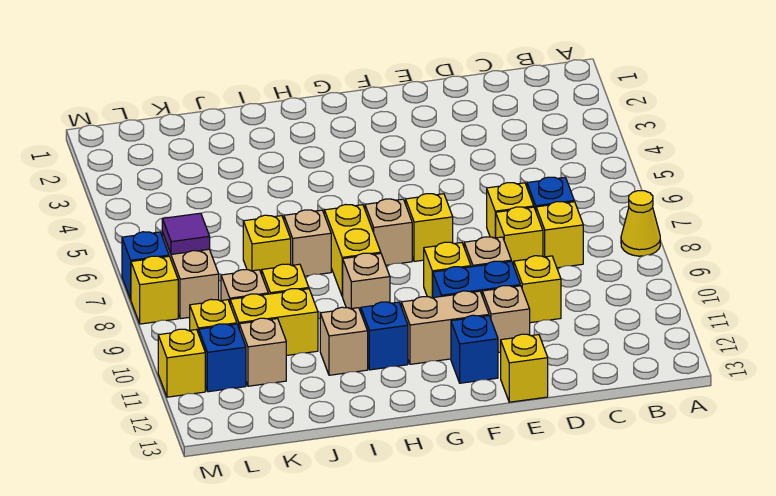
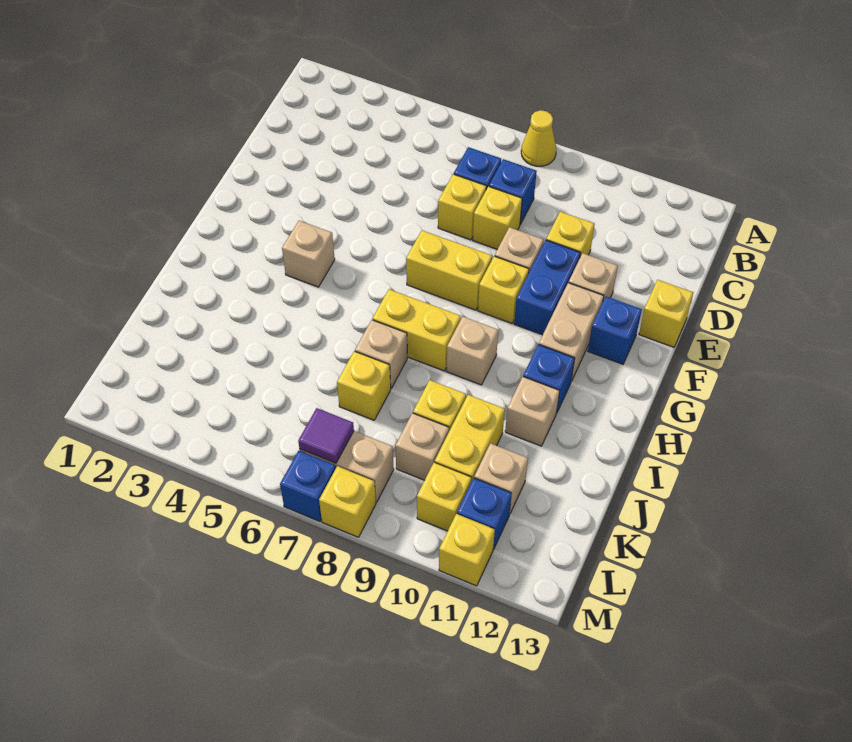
yellow 1x1 brick [536,202,583,268] -> blue 1x1 brick [489,159,537,224]
yellow 1x1 brick [406,194,453,261] -> yellow 1x2 brick [406,230,492,310]
tan 1x1 brick [365,199,412,265] -> tan 1x1 brick moved to [282,221,335,287]

